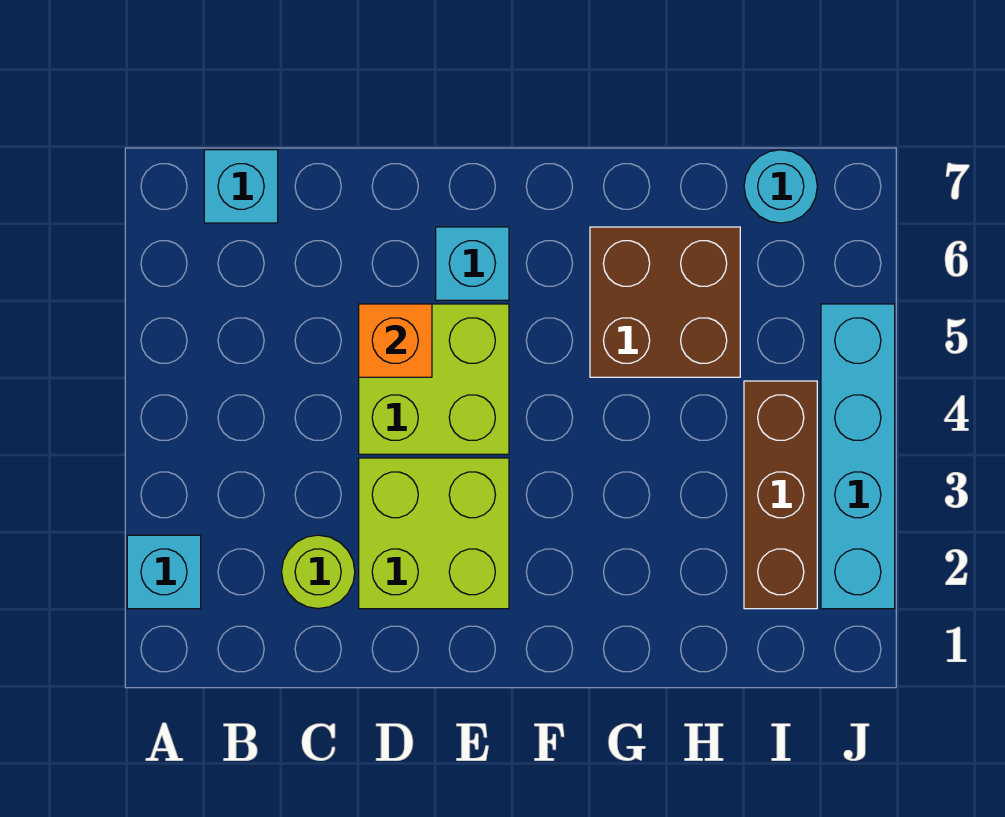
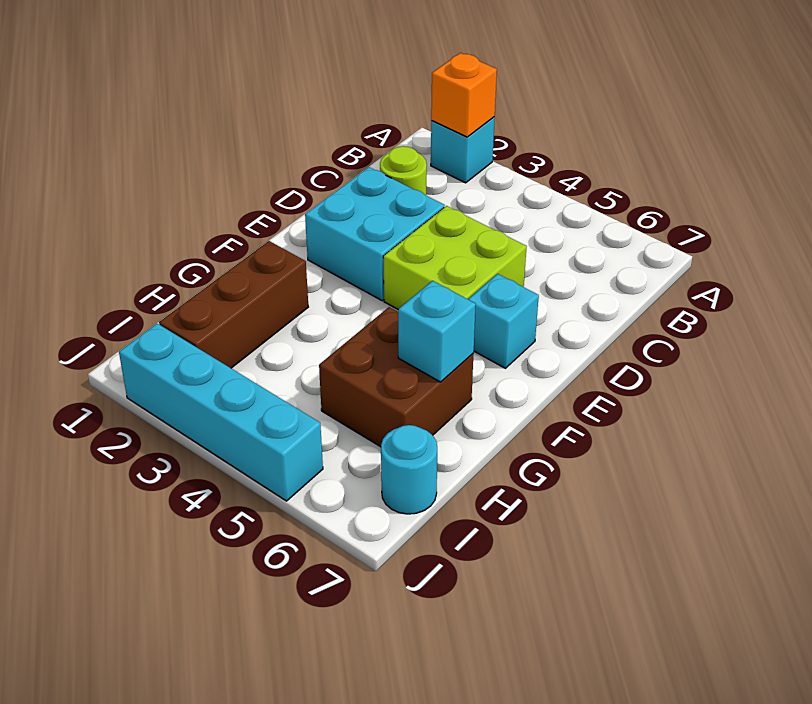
cyan 1x1 brick [204,150,278,223] -> cyan 1x1 brick moved to [398,281,476,382]
lime 2x2 brick [359,458,509,609] -> cyan 2x2 brick [305,167,444,301]
orange 1x1 brick [359,304,432,377] -> orange 1x1 brick moved to [431,53,497,137]
brown 1x3 brick [744,381,817,609] -> brown 1x3 brick turned to [159,241,308,368]

